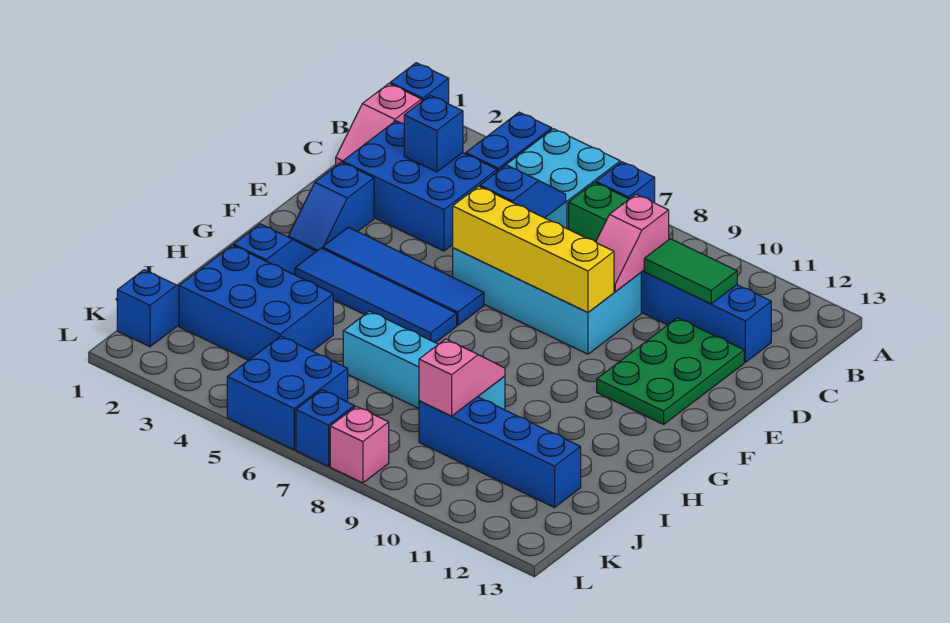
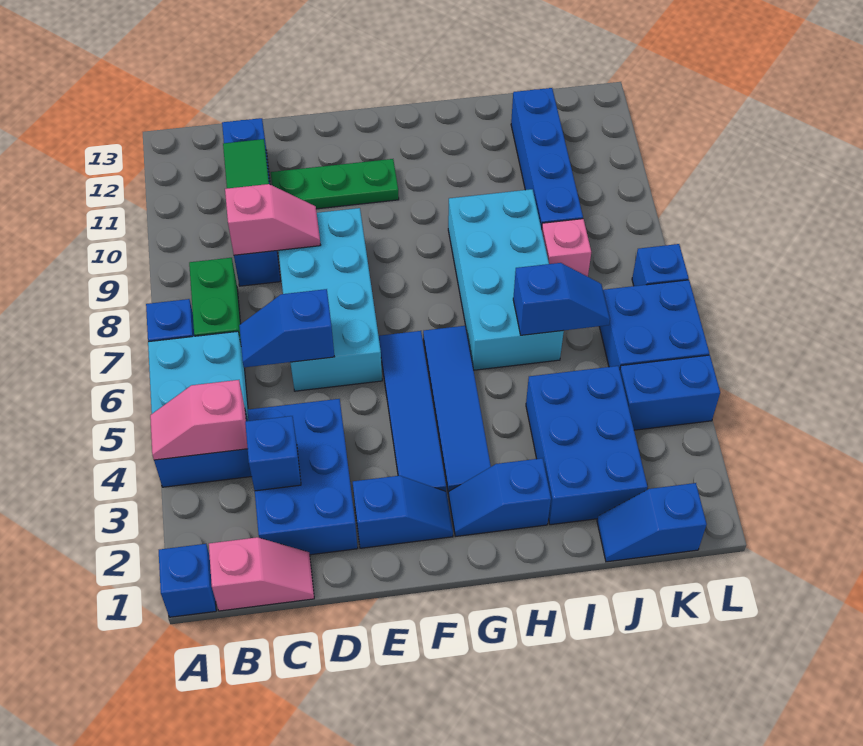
green 2x3 plate [597,318,744,424] -> green 1x3 plate [271,159,399,209]
yellow 1x4 brick [453,186,614,312] -> none
cyan 1x4 brick [343,311,505,410] -> cyan 2x4 brick [448,189,564,370]
none -> blue 1x2 slope [513,263,610,335]
pink 1x2 slope [419,339,505,416] -> pink 1x2 slope moved to [150,380,248,460]
none -> blue 1x2 brick [620,355,720,430]
pink 1x1 brick [330,406,389,483] -> pink 1x1 brick moved to [542,219,591,277]

